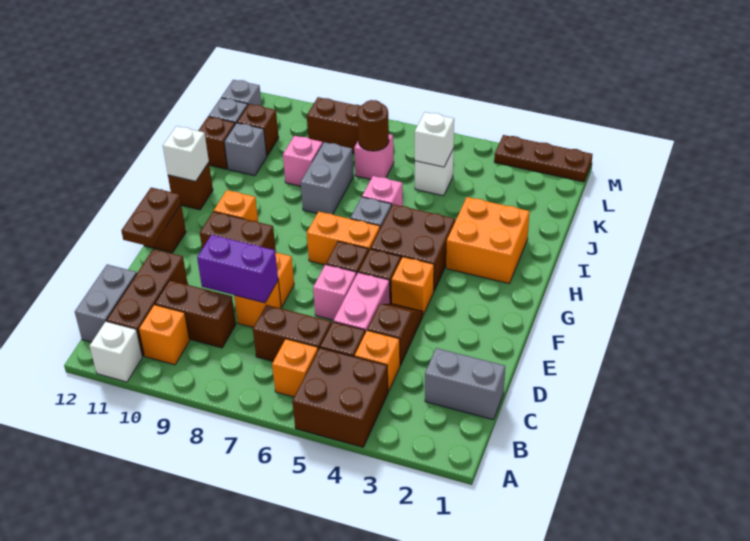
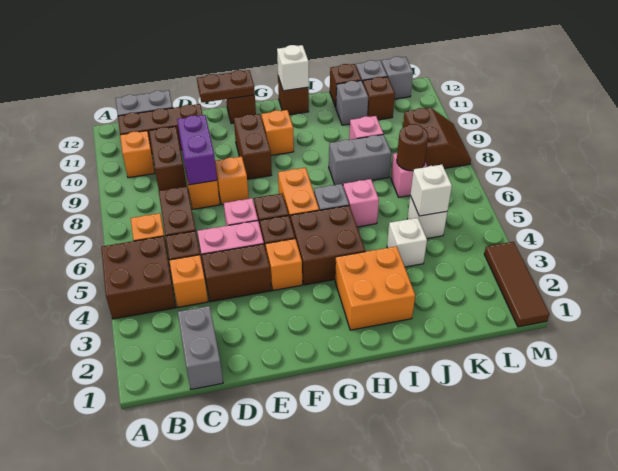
white 1x1 brick [90,321,142,382] -> white 1x1 brick moved to [387,218,427,267]
brown 1x2 slope [367,304,423,365] -> brown 1x2 brick [202,244,271,302]
brown 1x3 plate [494,135,593,182] -> brown 1x3 tile [484,242,549,327]

